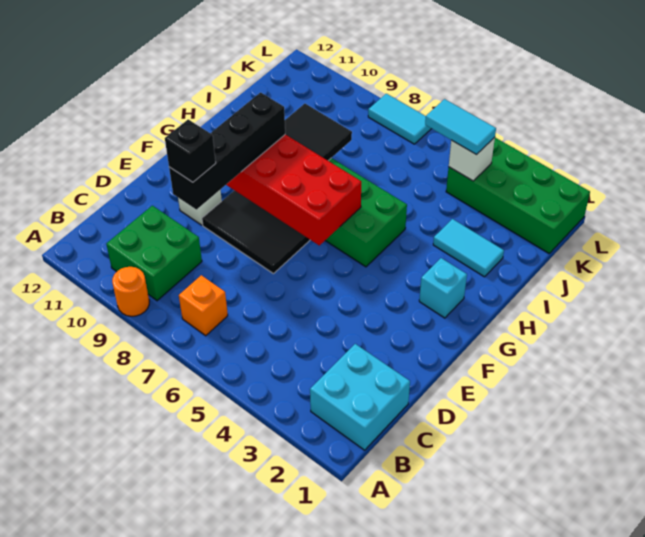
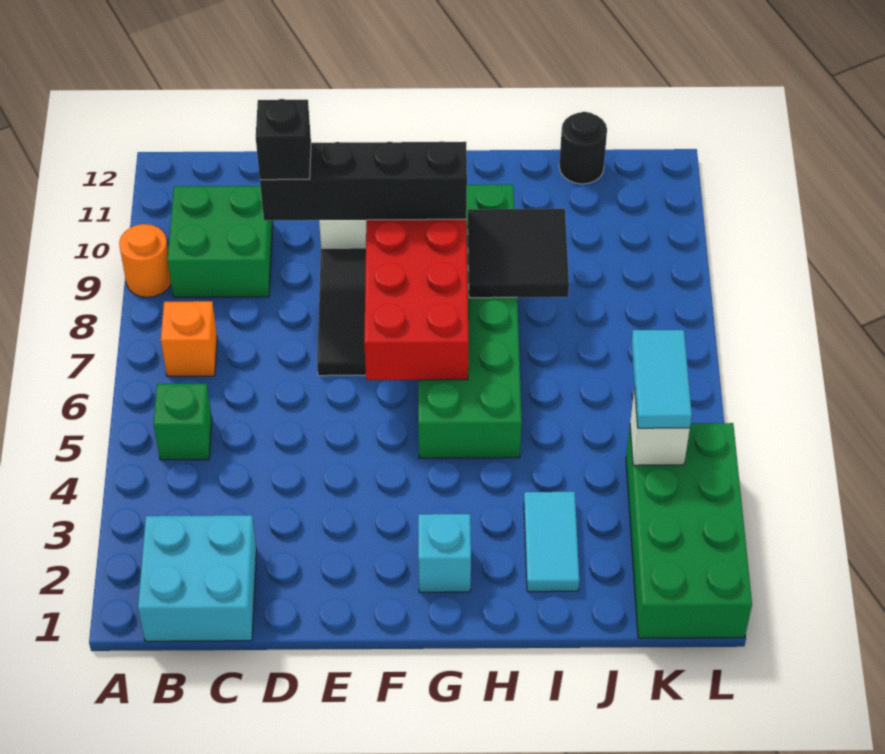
none -> green 1x1 brick [154,384,212,460]
none -> black 1x1 round brick [559,112,607,184]
cyan 1x2 tile [368,94,431,144] -> none

